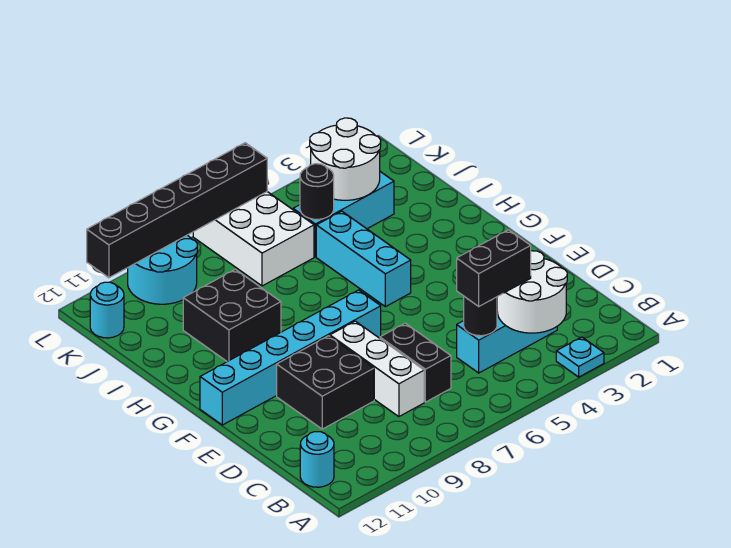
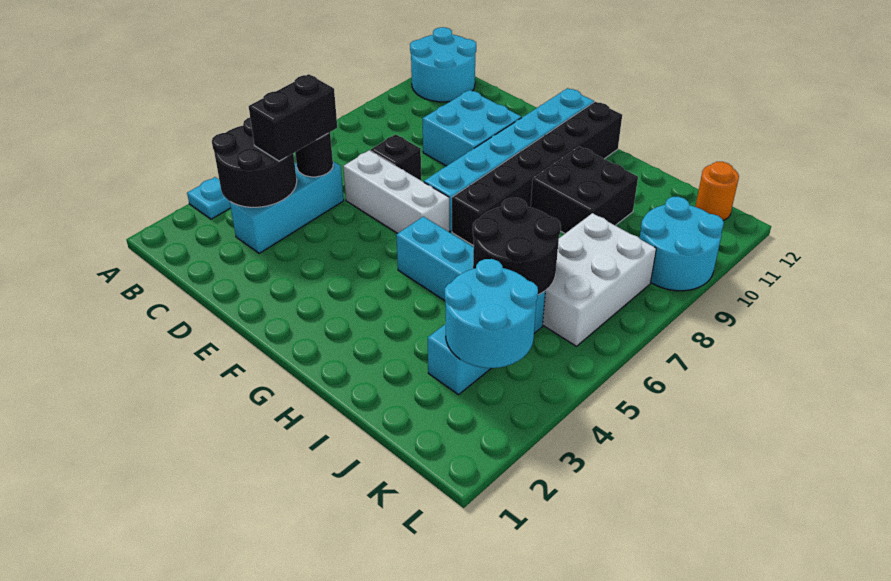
white 2x2 round brick [497,251,567,333] -> black 2x2 round brick [212,118,297,207]
cyan 1x1 round brick [300,432,334,487] -> cyan 2x2 round brick [410,27,476,102]
black 1x2 brick [380,323,451,402] -> black 1x1 brick [371,134,421,180]
white 1x3 brick [330,321,424,417] -> white 1x3 brick moved to [343,150,449,233]
black 2x2 brick [277,336,374,429] -> cyan 2x2 brick [423,90,521,166]
white 2x2 round brick [310,118,381,200] -> cyan 2x2 round brick [445,259,538,368]
black 1x1 round brick [300,164,334,219] -> black 2x2 round brick [473,198,561,295]
white 2x3 brick [193,192,314,286] -> white 2x3 brick turned to [543,213,656,346]
cyan 1x1 round brick [90,282,124,338] -> orange 1x1 round brick [695,162,739,220]
black 1x6 brick [87,143,267,278] -> black 1x6 brick moved to [452,102,622,246]

